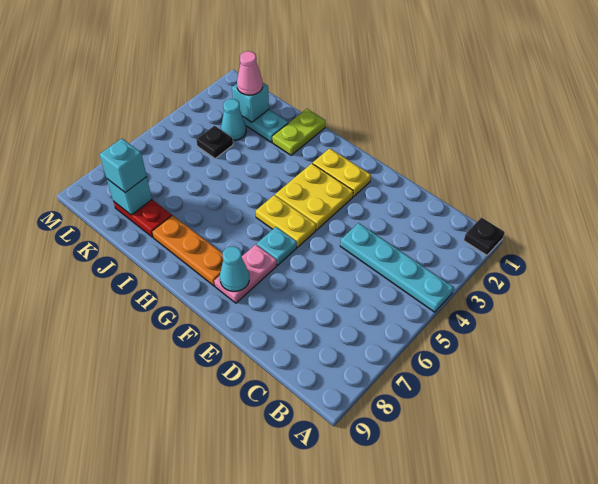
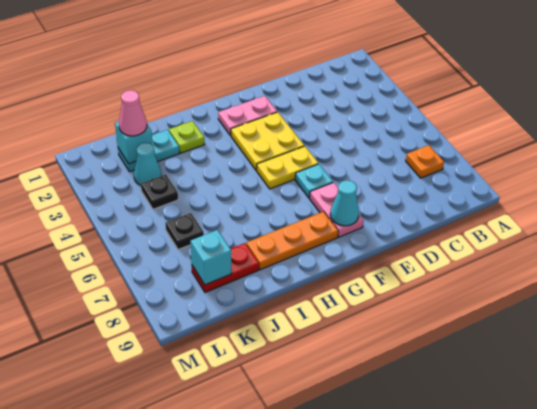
black 1x1 plate [464,218,505,255] -> black 1x1 plate moved to [165,213,204,250]
cyan 1x4 plate [340,223,454,312] -> none
none -> orange 1x1 plate [406,145,444,178]
yellow 1x2 plate [313,148,371,197] -> pink 1x2 plate [218,96,277,135]
lime 1x2 plate [272,109,326,155] -> lime 1x1 plate [169,121,204,153]
cyan 1x1 brick [100,139,147,192] -> none

